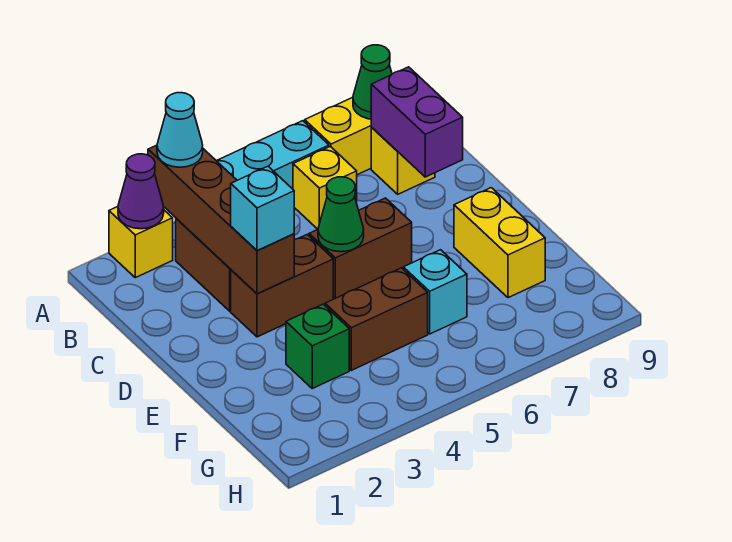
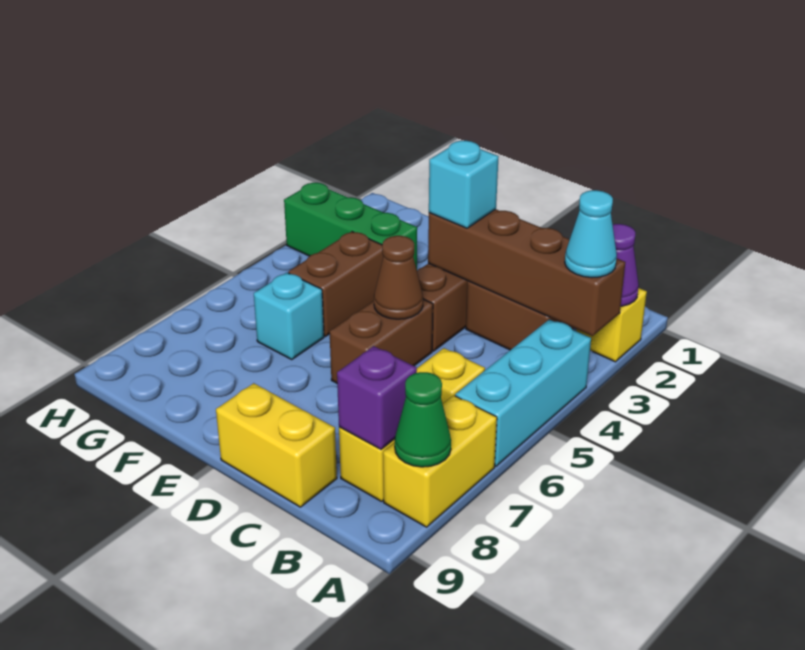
purple 1x2 brick [371,67,463,177] -> purple 1x1 brick [337,346,417,449]
green 1x1 cone [318,177,364,252] -> brown 1x1 cone [374,236,423,319]
yellow 1x2 brick [454,188,545,298] -> yellow 1x2 brick moved to [216,383,337,507]
green 1x1 brick [286,304,349,388] -> green 1x3 brick [284,183,417,270]

